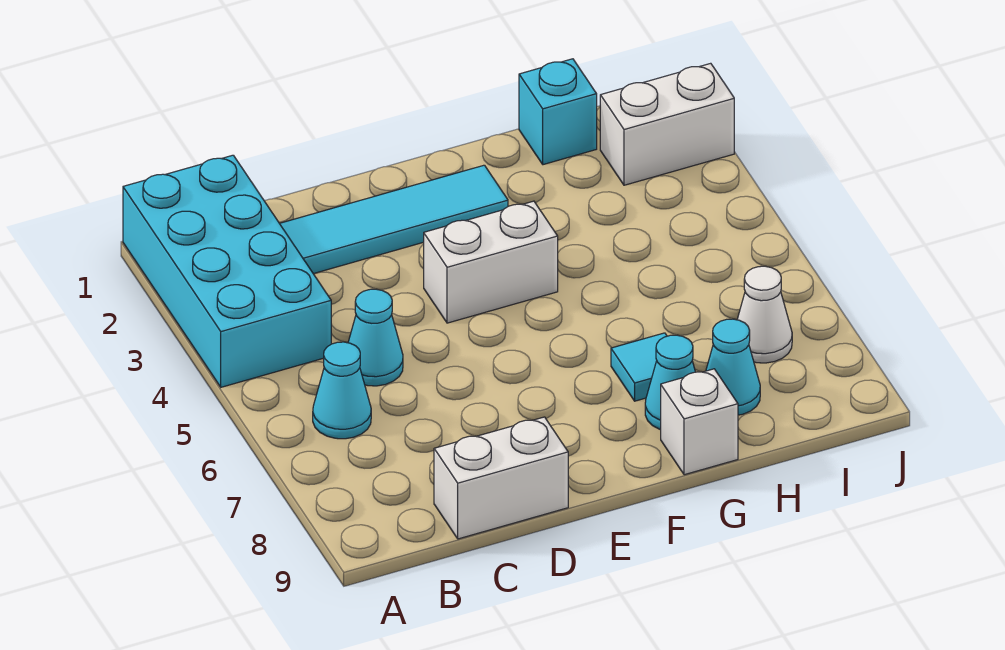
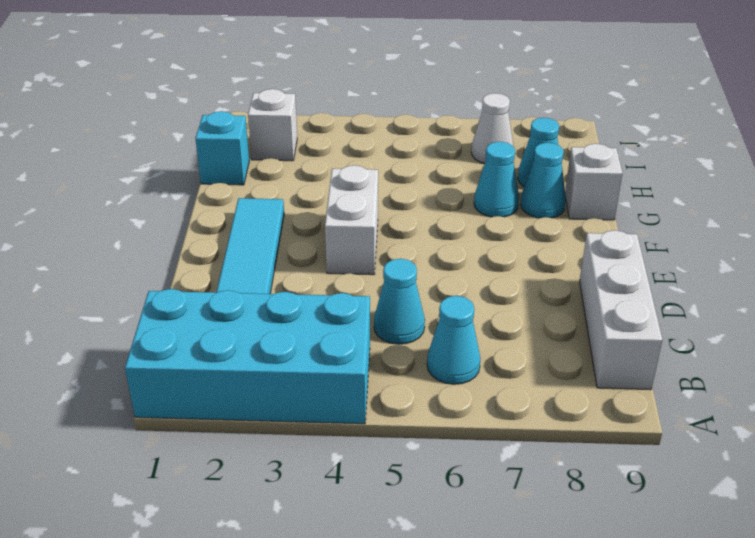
white 1x2 brick [434,417,568,539] -> white 1x3 brick [580,230,662,390]
cyan 1x1 tile [611,333,667,401] -> cyan 1x1 cone [474,142,519,217]
white 1x2 brick [600,63,734,185] -> white 1x1 brick [248,89,297,161]

